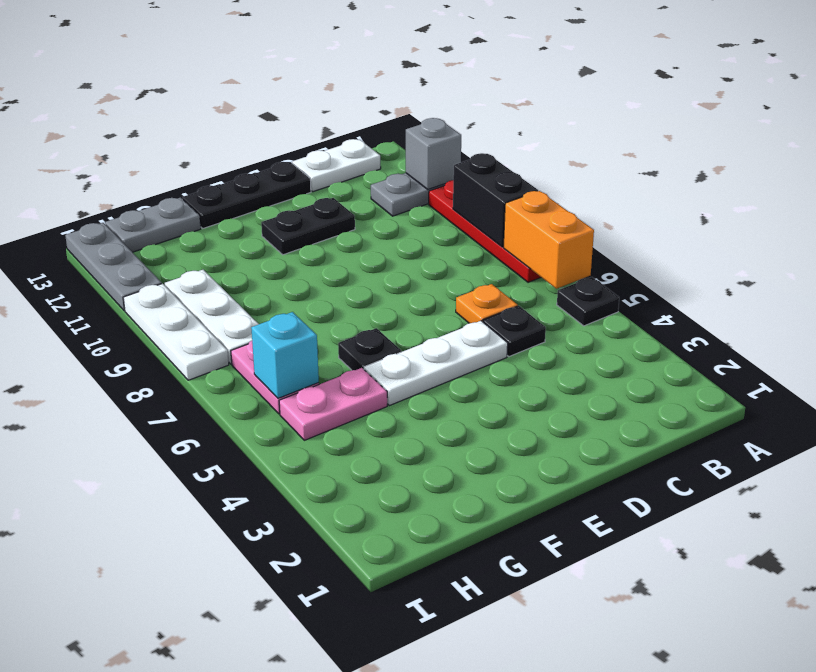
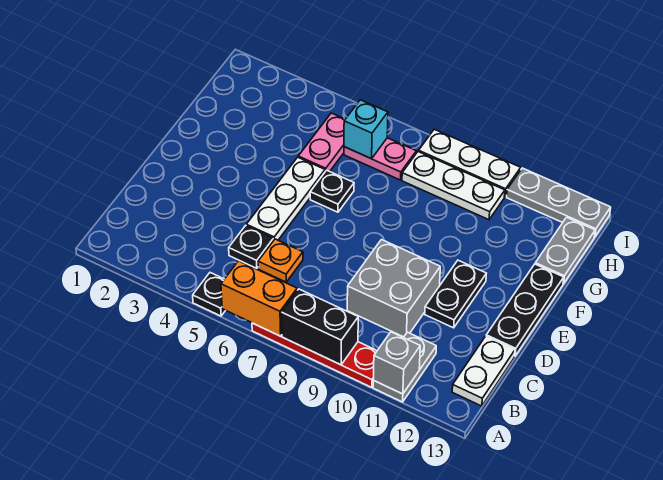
none -> grey 2x2 brick [347,240,440,337]

